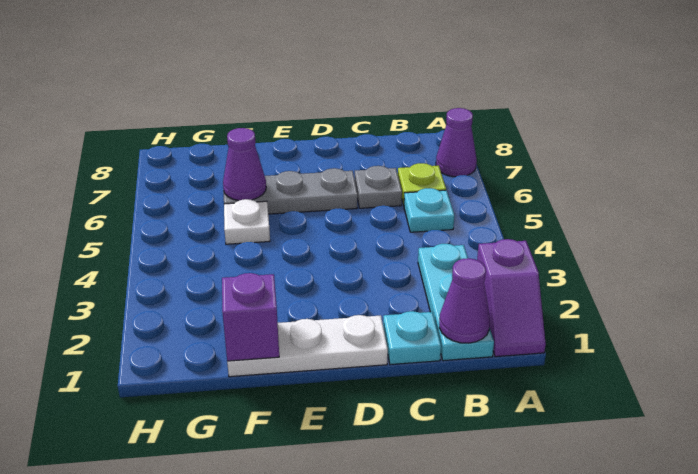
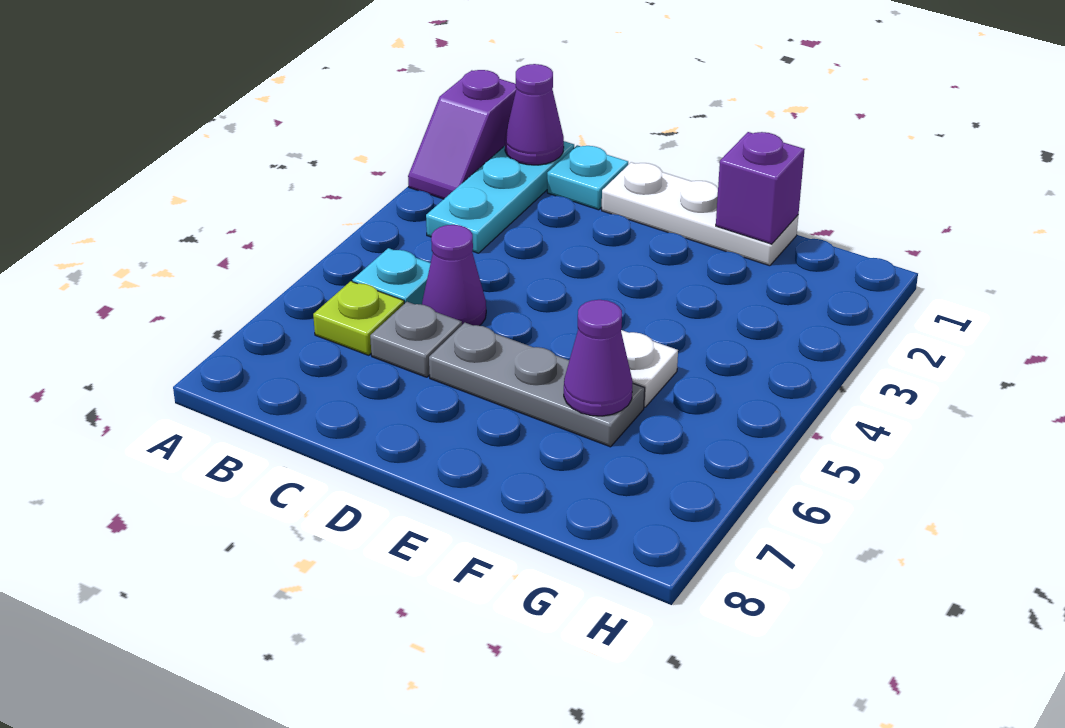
purple 1x2 slope [477,239,546,357] -> purple 1x2 slope turned to [408,70,516,199]
purple 1x1 cone [436,108,477,177] -> purple 1x1 cone moved to [422,225,486,326]

